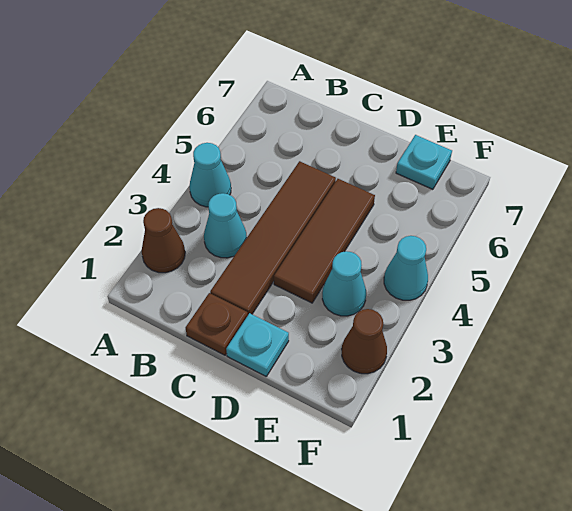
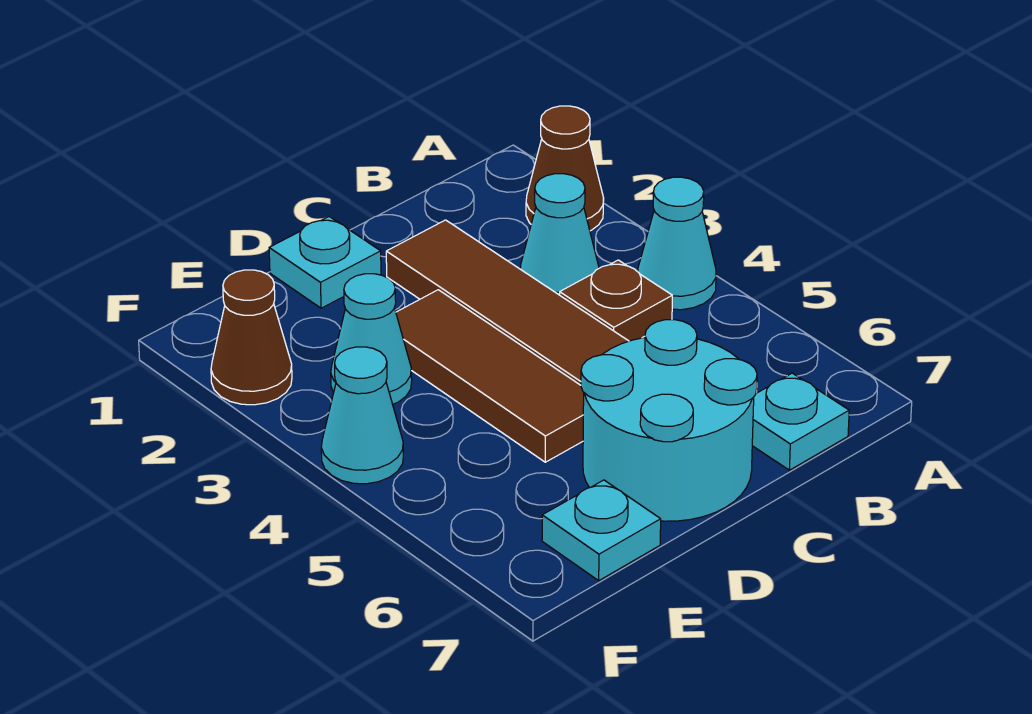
none -> cyan 1x1 plate [752,373,849,470]
brown 1x1 plate [186,293,248,355] -> brown 1x1 plate moved to [560,260,672,341]
none -> cyan 2x2 round brick [581,320,757,521]

